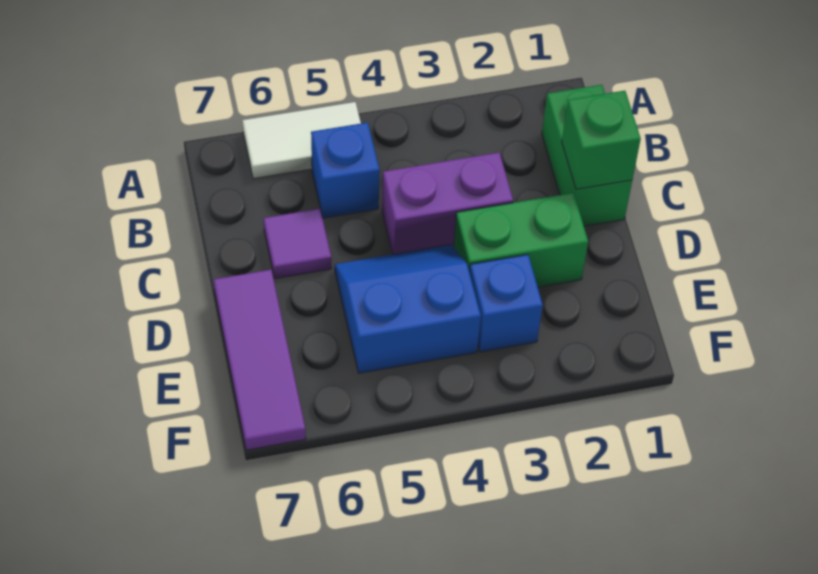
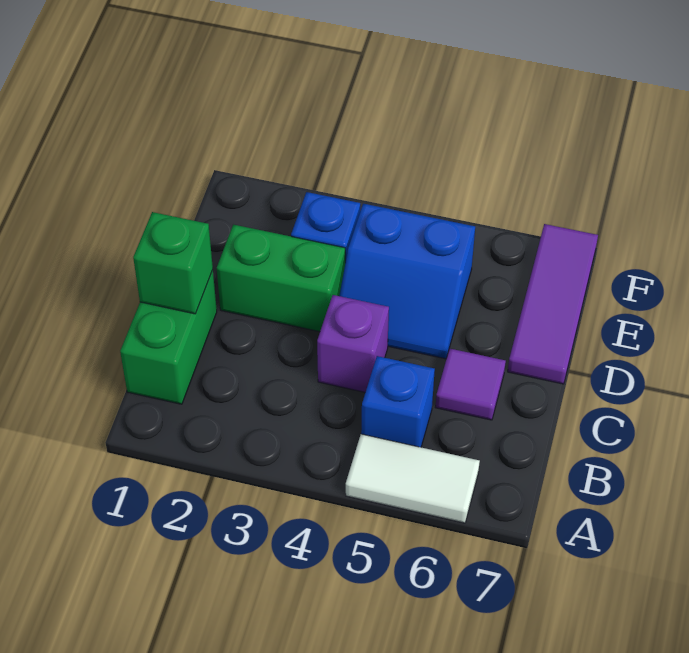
purple 1x2 brick [382,153,513,254] -> purple 1x1 brick [317,295,389,392]

